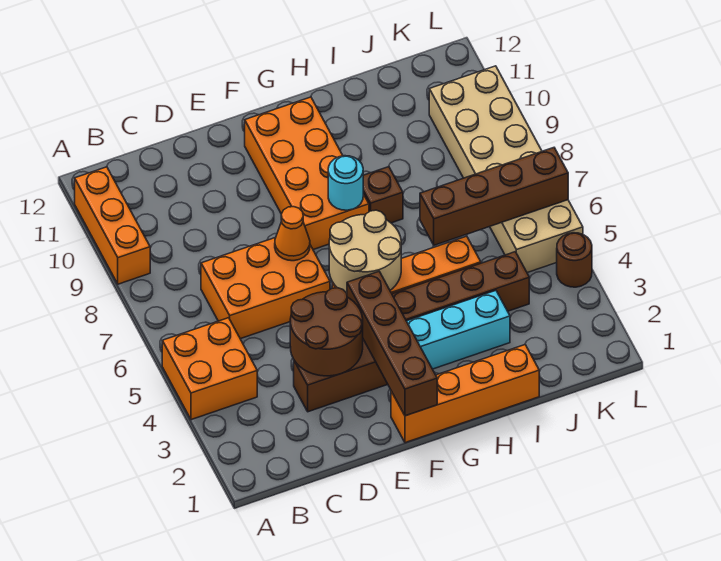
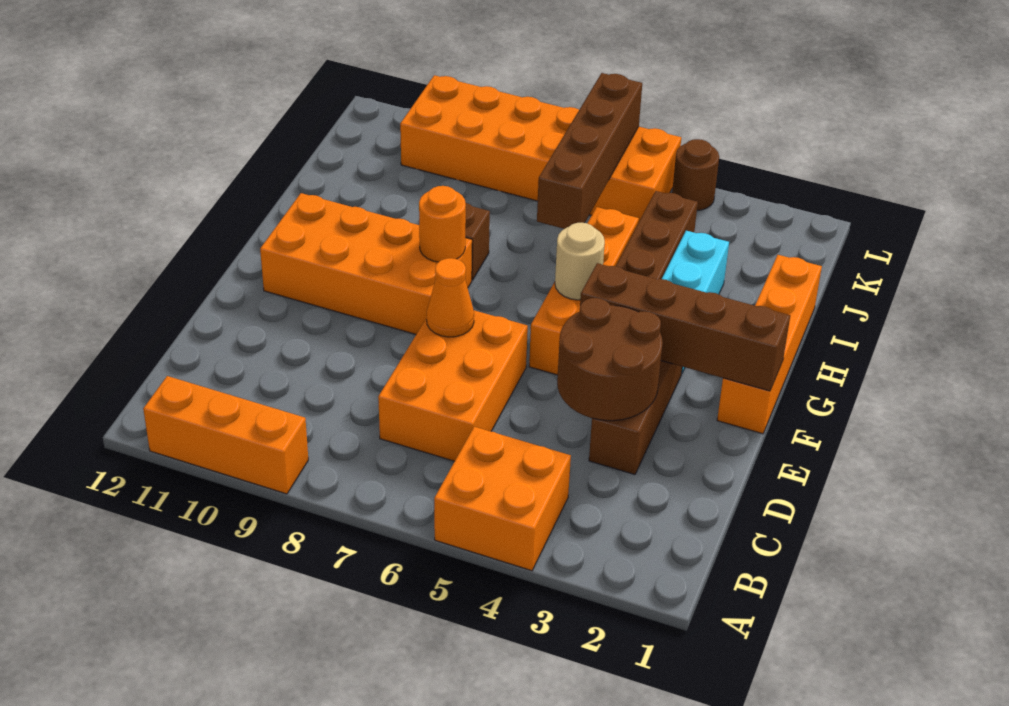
tan 2x2 round brick [329,210,401,293] -> tan 1x1 round brick [555,223,605,300]
cyan 1x1 round brick [328,156,363,210] -> orange 1x1 round brick [419,186,466,262]
tan 2x6 brick [429,66,583,273] -> orange 2x6 brick [400,75,681,223]

